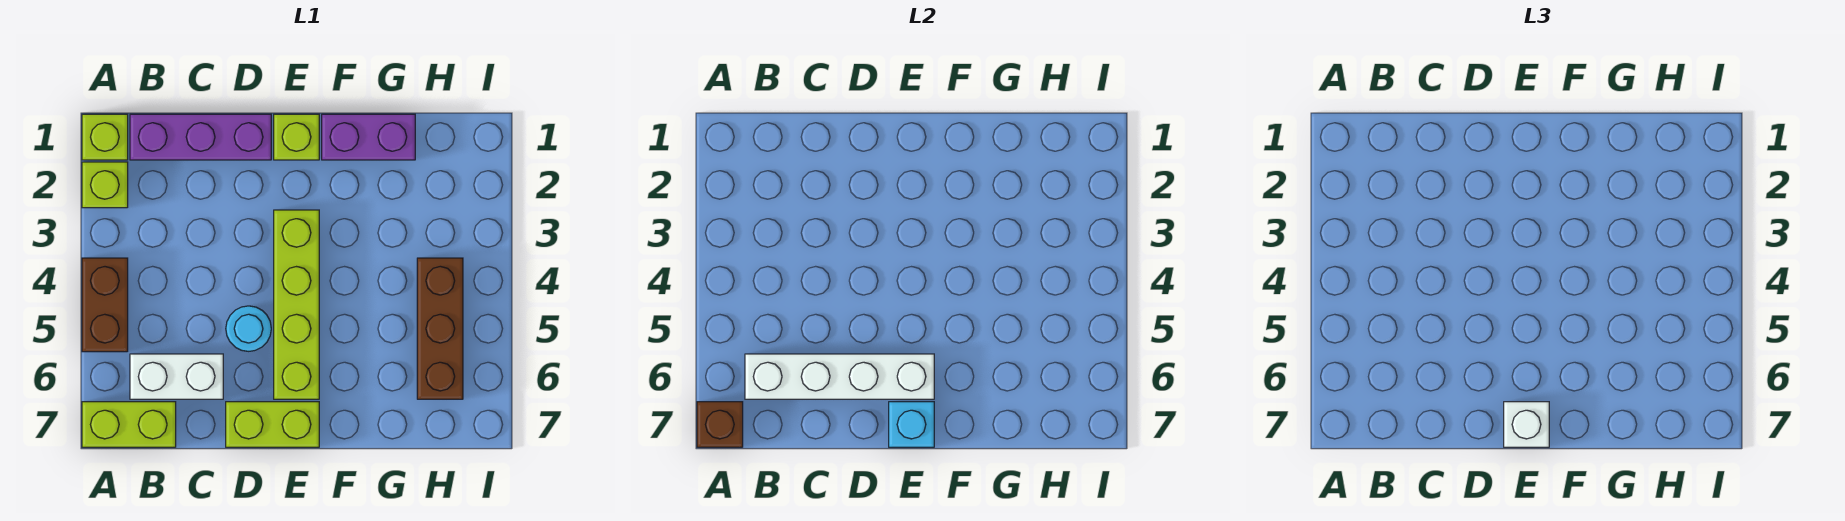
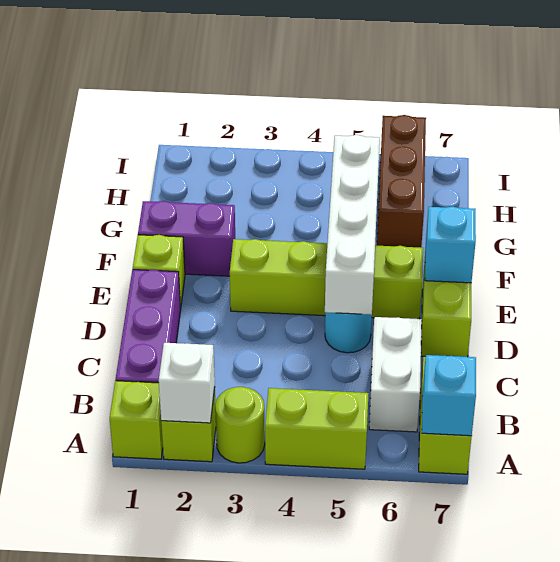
none -> lime 1x1 round brick [215,387,265,463]
brown 1x2 brick [82,258,128,352] -> lime 1x2 brick [265,388,369,469]
brown 1x1 brick [697,402,743,447] -> cyan 1x1 brick [422,355,476,436]
white 1x4 brick [745,354,934,399] -> white 1x4 brick moved to [325,135,380,315]
white 1x1 brick [1504,402,1549,447] -> white 1x1 brick moved to [159,343,215,423]
purple 1x2 brick [322,114,415,160] -> purple 1x2 brick turned to [138,201,235,276]
brown 1x3 brick [417,258,463,399] -> brown 1x3 brick turned to [377,115,426,247]

